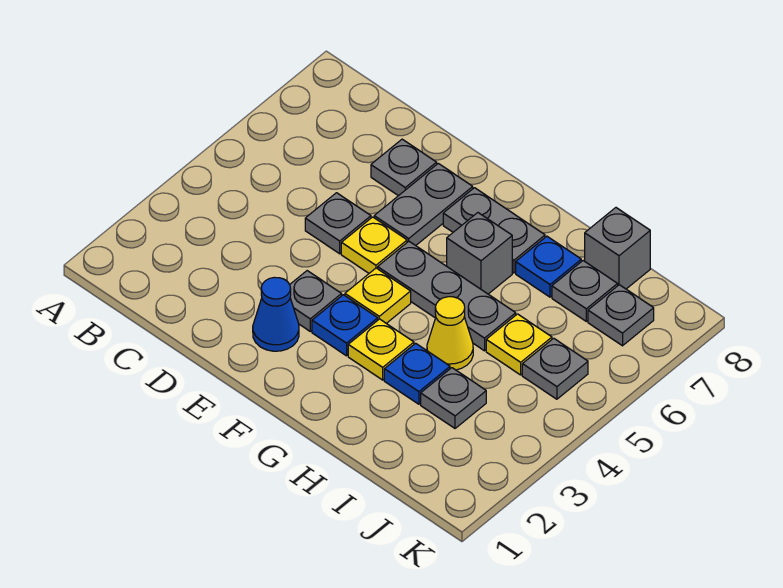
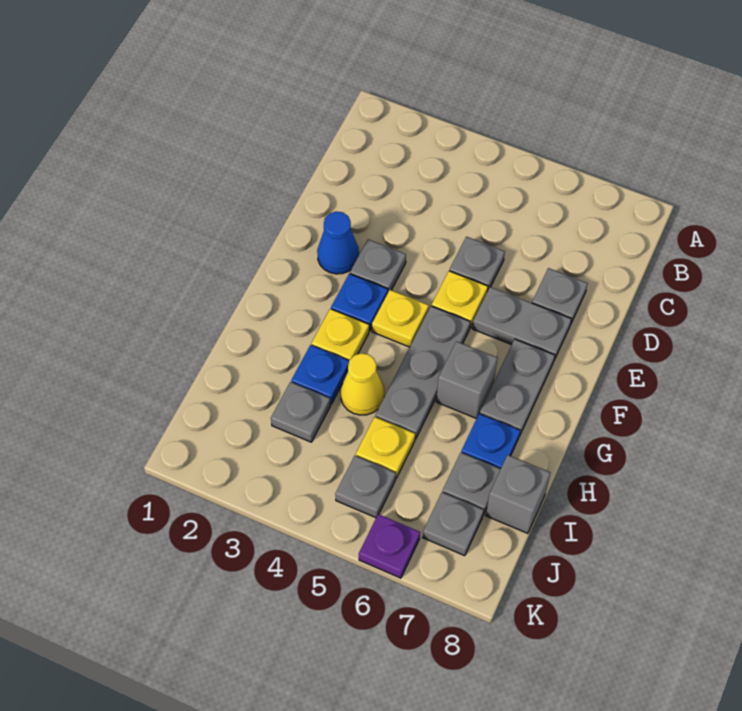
none -> purple 1x1 plate [359,514,420,578]

